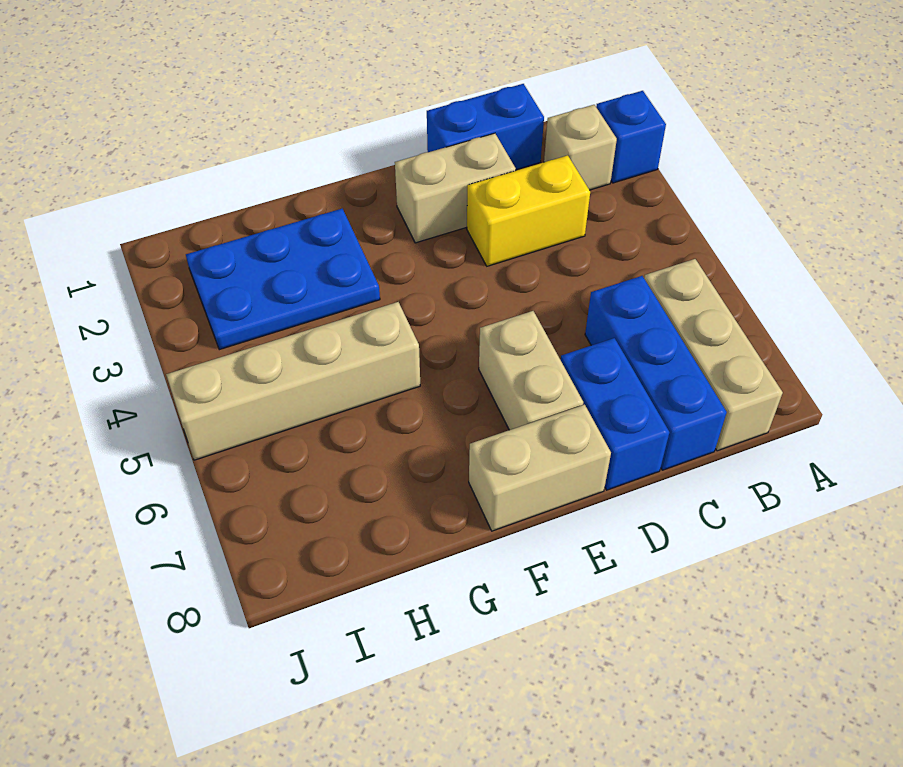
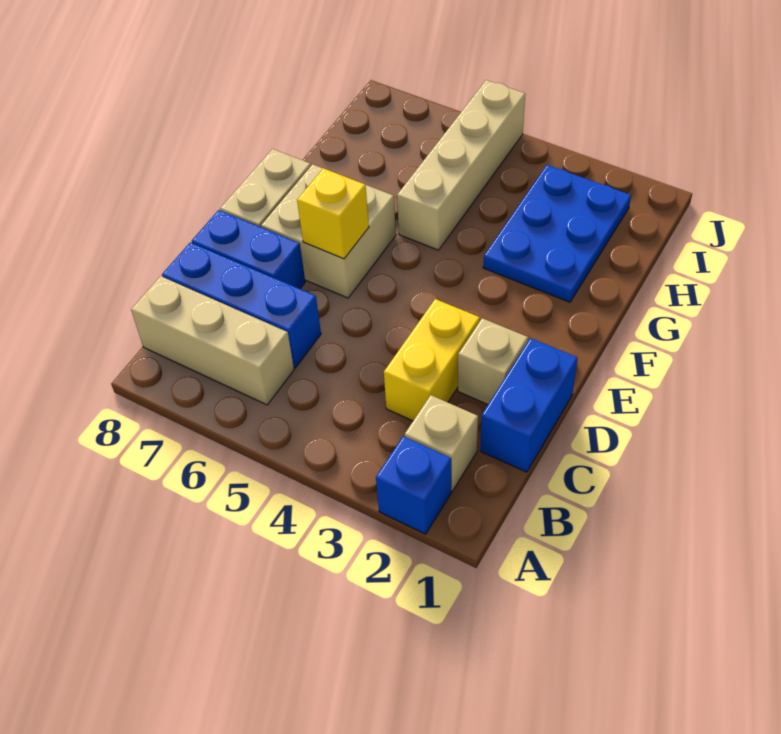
tan 1x2 brick [395,133,516,243] -> tan 1x1 brick [458,318,528,404]
tan 1x2 brick [479,311,583,430] -> tan 2x2 brick [261,164,396,298]
none -> yellow 1x1 brick [297,168,369,259]

